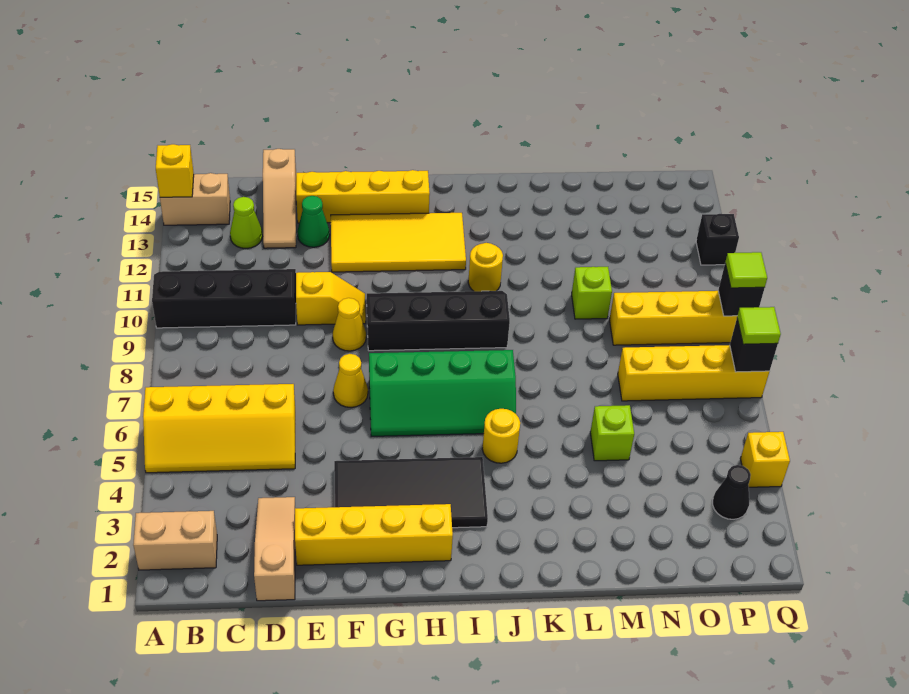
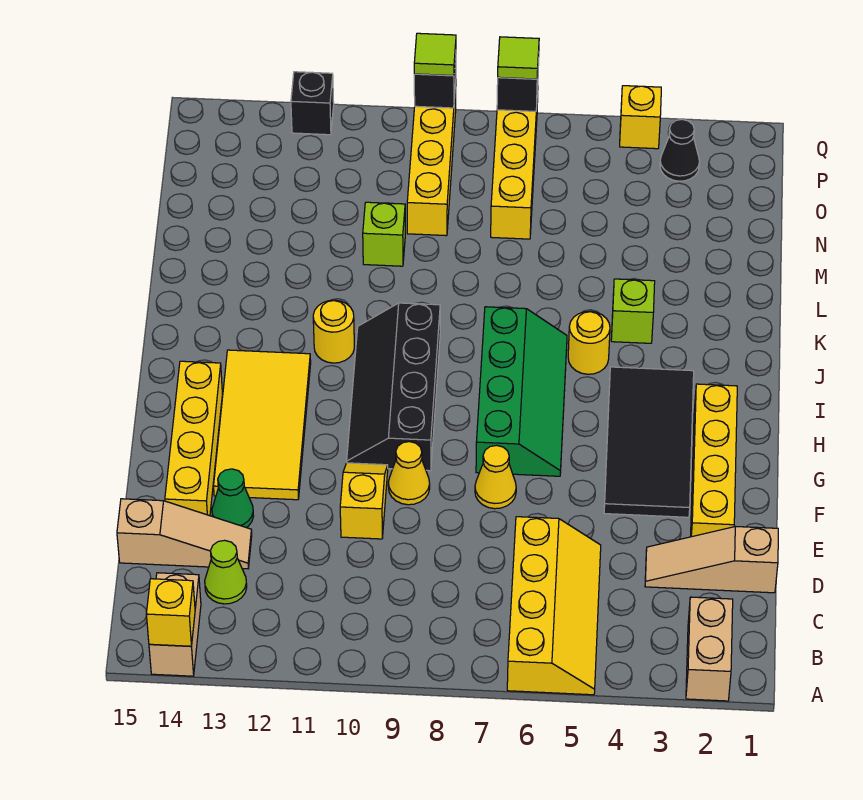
black 2x4 slope [152,269,296,328] -> none
lime 1x1 brick [590,405,634,461] -> lime 1x1 brick moved to [611,279,655,343]

